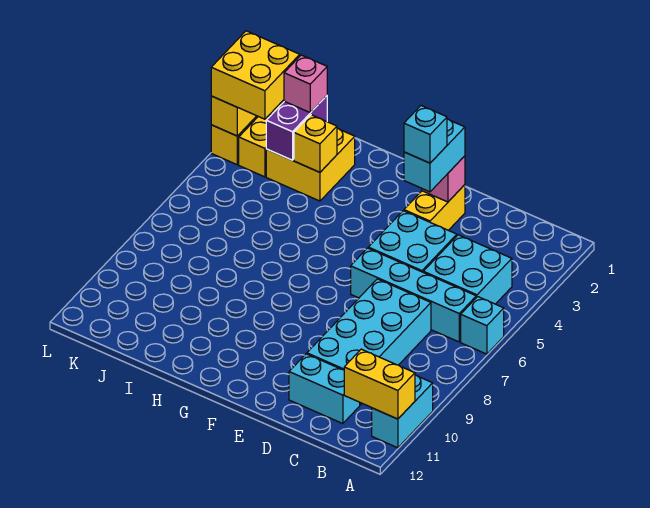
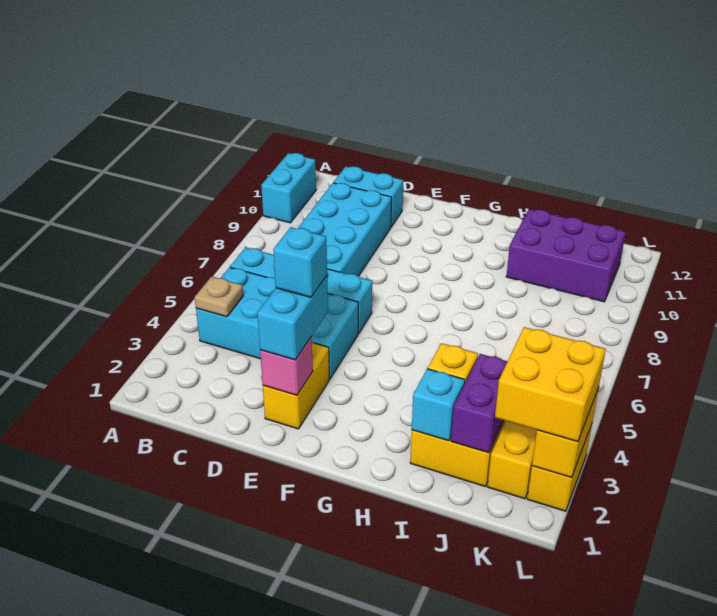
cyan 1x1 brick [461,297,504,354] -> cyan 1x1 brick moved to [412,369,465,441]
yellow 1x2 brick [344,349,415,419] -> none
none -> tan 1x1 plate [195,277,243,317]
none -> purple 2x3 brick [506,209,626,302]
pink 1x1 brick [284,55,327,113] -> none

